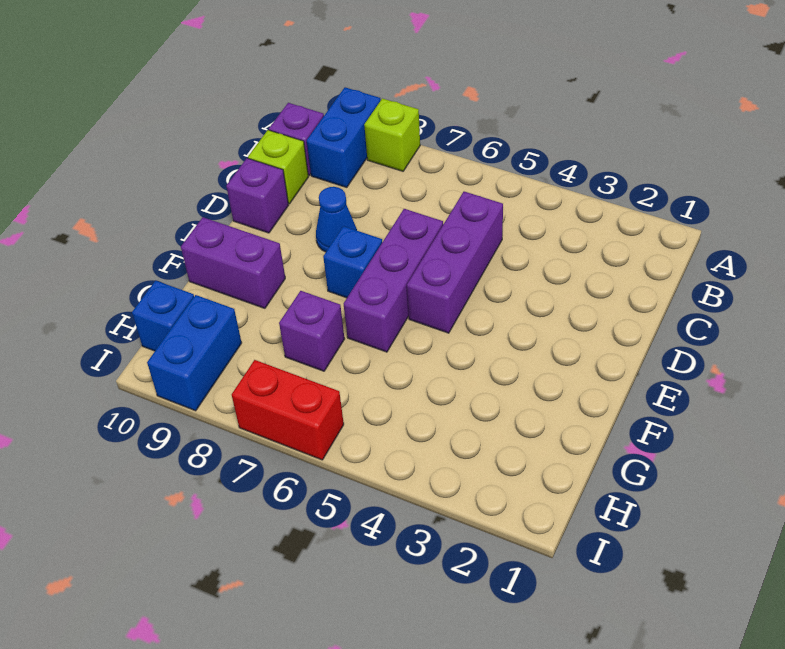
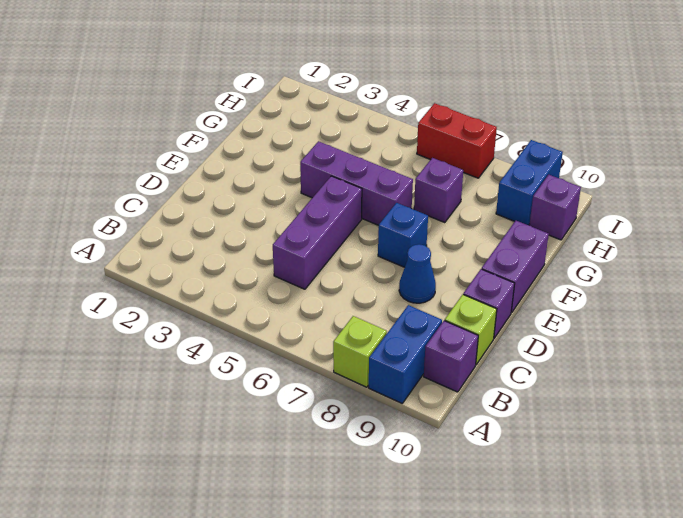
purple 1x3 brick [344,209,443,352] -> purple 1x3 brick turned to [300,141,413,225]
purple 1x2 brick [181,217,285,308] -> purple 1x2 brick turned to [482,221,549,313]
blue 1x1 brick [132,281,194,351] -> purple 1x1 brick [530,175,581,240]

